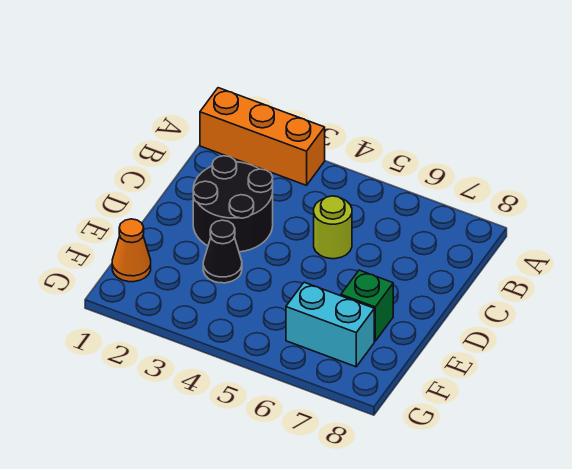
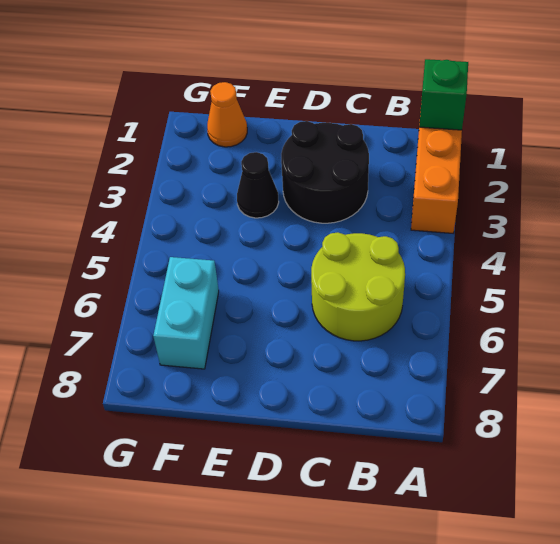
lime 1x1 round brick [314,196,352,259] -> lime 2x2 round brick [311,232,405,341]
green 1x1 brick [341,270,393,341] -> green 1x1 brick moved to [419,59,468,130]

